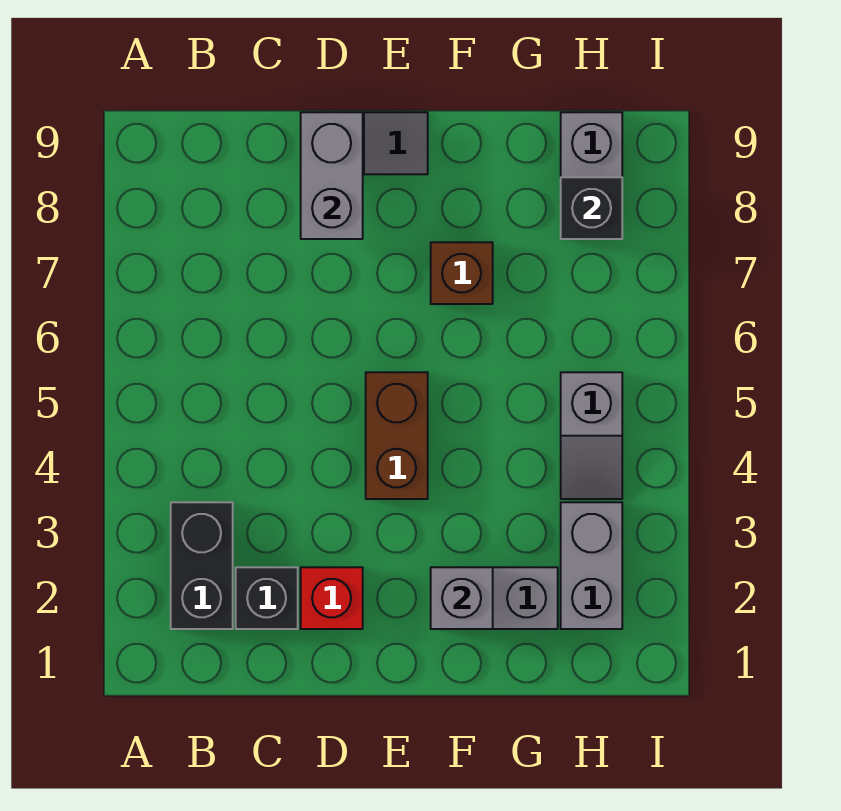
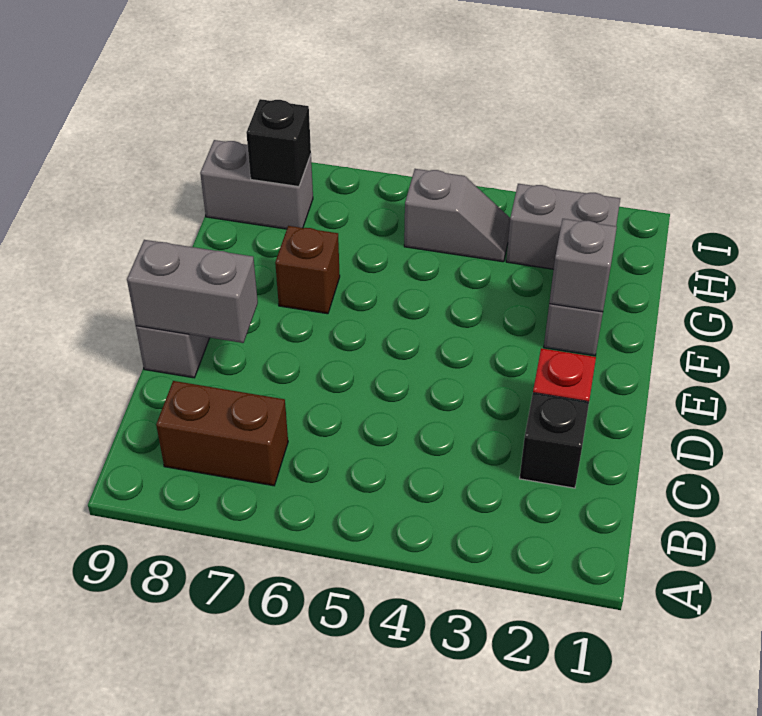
black 1x2 brick [171,502,233,629] -> none
brown 1x2 brick [366,372,428,499] -> brown 1x2 brick moved to [156,381,288,486]

